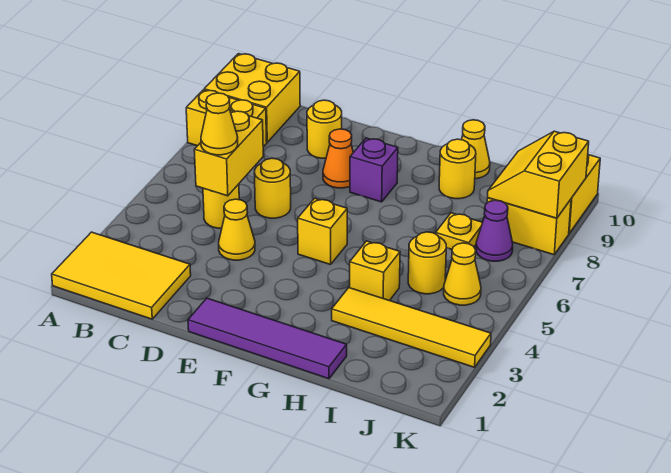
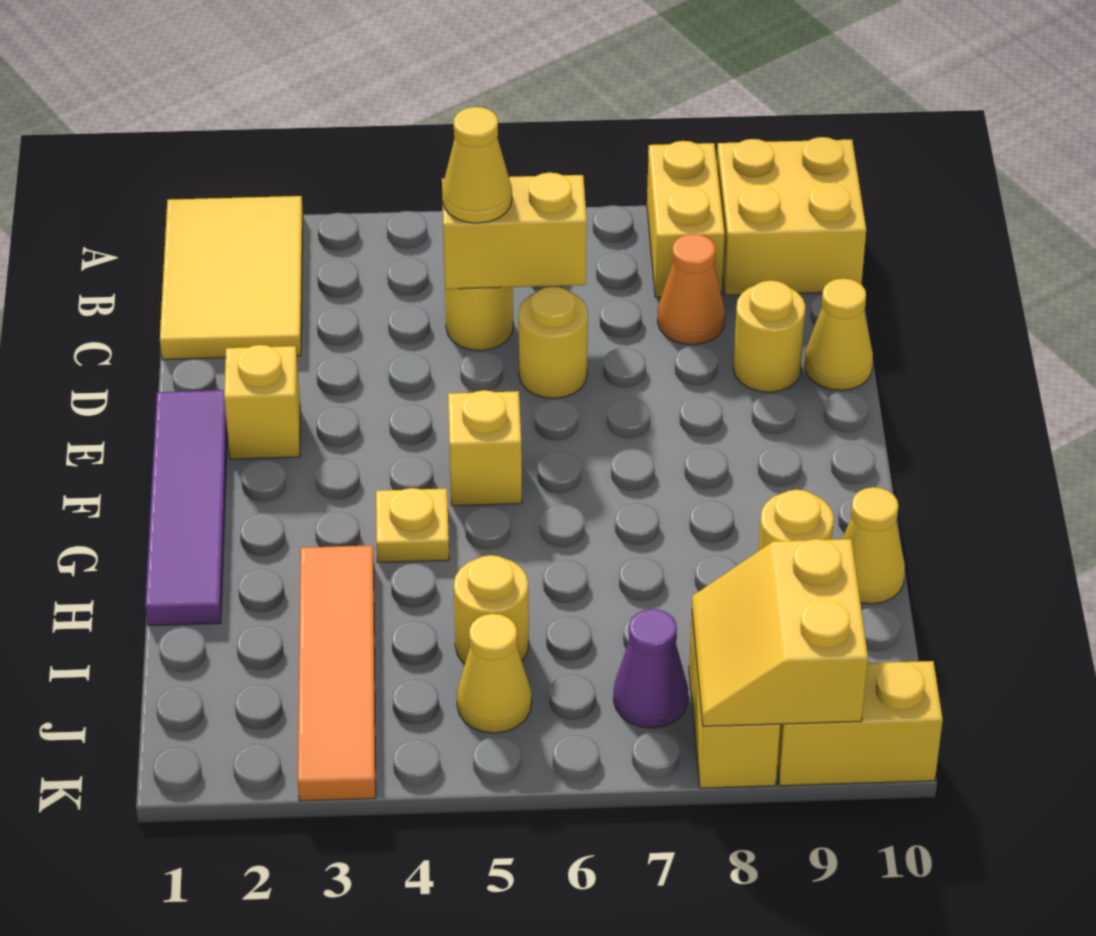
yellow 1x1 cone [219,199,255,260] -> yellow 1x1 cone moved to [804,279,873,390]
orange 1x1 cone [323,129,353,188] -> orange 1x1 cone moved to [657,234,725,345]
purple 1x1 brick [350,138,398,202] -> none
yellow 1x4 tile [332,288,491,367] -> orange 1x4 tile [298,545,376,801]
yellow 1x1 brick [350,241,400,301] -> yellow 1x1 brick moved to [224,345,300,459]
yellow 1x1 plate [436,213,482,249] -> yellow 1x1 plate moved to [376,488,449,563]
yellow 2x2 slope [488,131,589,218] -> yellow 2x2 slope turned to [692,539,868,726]

